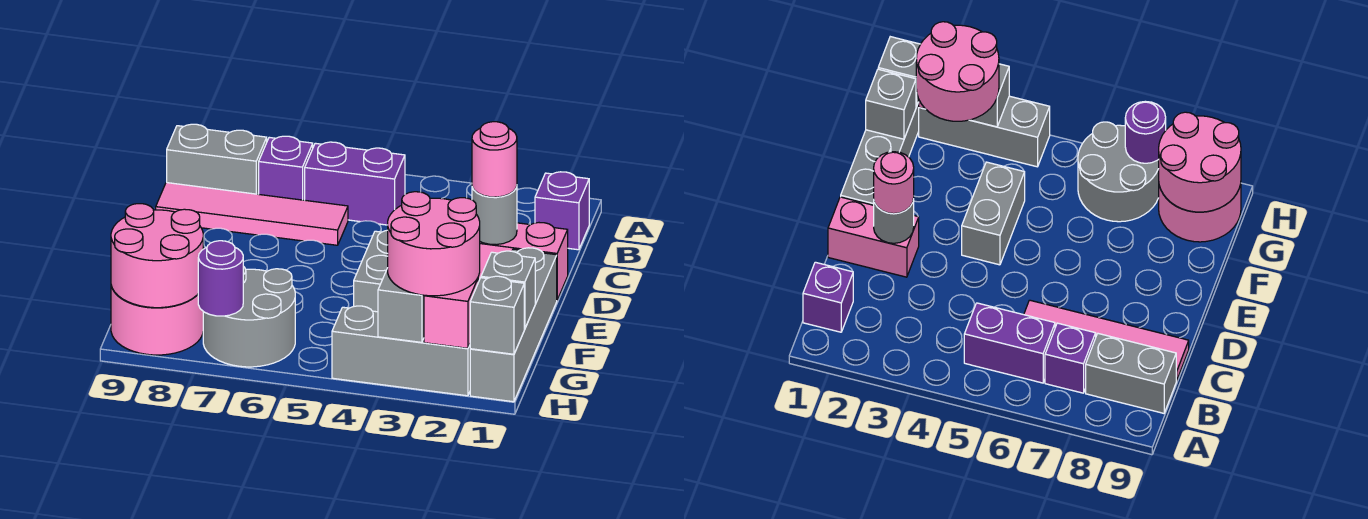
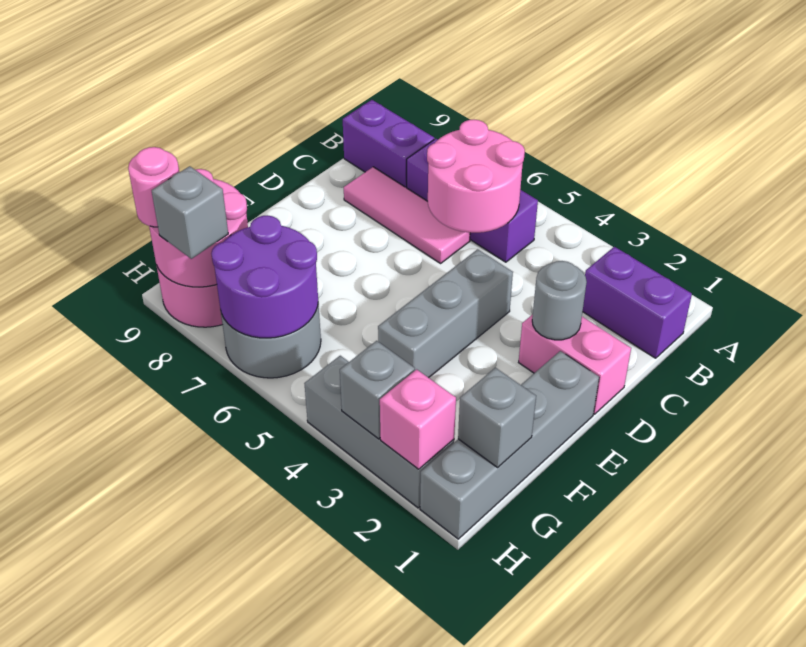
purple 1x1 brick [535,172,589,250] -> purple 1x2 brick [583,247,692,358]
grey 1x2 brick [167,124,267,194] -> purple 1x2 brick [343,100,434,188]
pink 1x4 tile [156,183,348,245] -> pink 1x3 tile [344,167,470,263]
pink 1x1 round brick [472,122,517,197] -> pink 1x1 round brick moved to [128,147,179,227]
grey 1x2 brick [354,230,388,312] -> grey 1x3 brick [378,249,513,378]
pink 2x2 round brick [388,192,480,296] -> pink 2x2 round brick moved to [427,120,525,233]
grey 1x1 brick [470,276,524,354] -> grey 1x1 brick moved to [152,166,228,259]
purple 1x1 round brick [198,241,243,316] -> purple 2x2 round brick [211,215,318,338]

